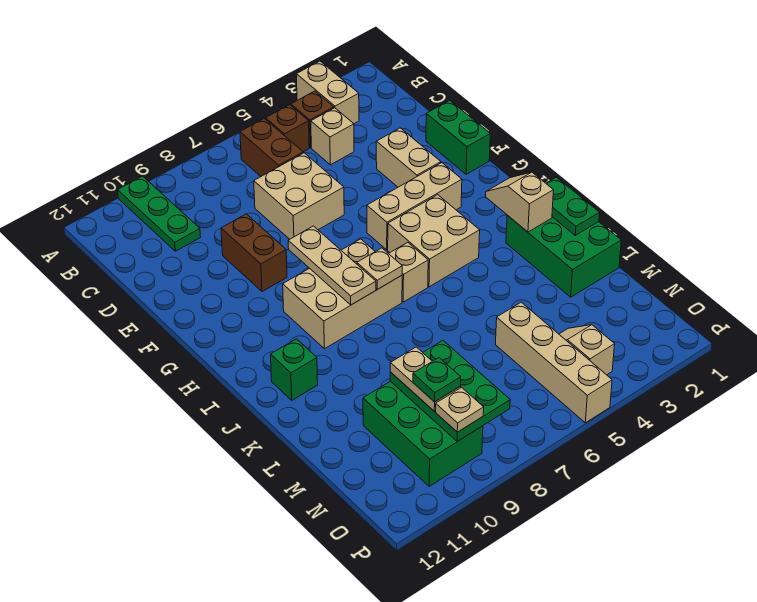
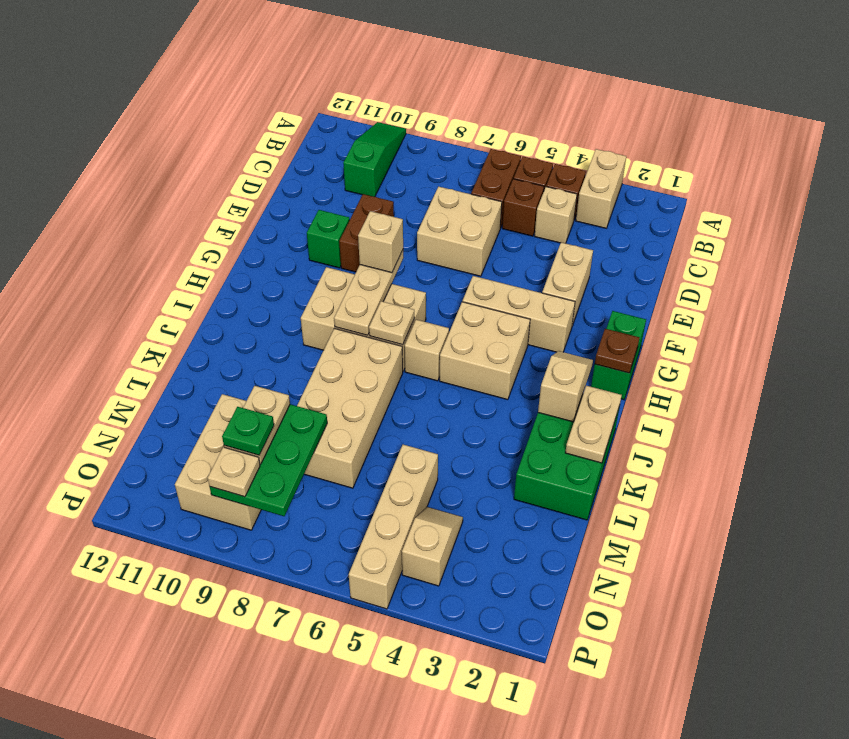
green 1x3 plate [118,176,201,251] -> green 1x3 slope [343,122,406,197]
none -> brown 1x1 brick [502,179,544,236]
green 1x2 brick [426,100,490,174] -> green 1x2 brick moved to [591,311,646,400]
none -> tan 1x1 brick [358,211,403,273]
none -> brown 1x1 plate [595,329,639,373]
green 1x2 plate [546,177,600,235] -> tan 1x2 plate [565,386,622,463]
none -> tan 2x4 brick [297,328,403,488]
green 1x1 brick [271,339,318,400] -> green 1x1 brick moved to [307,210,350,268]
green 2x3 brick [363,381,483,486] -> tan 2x3 brick [175,394,261,530]

